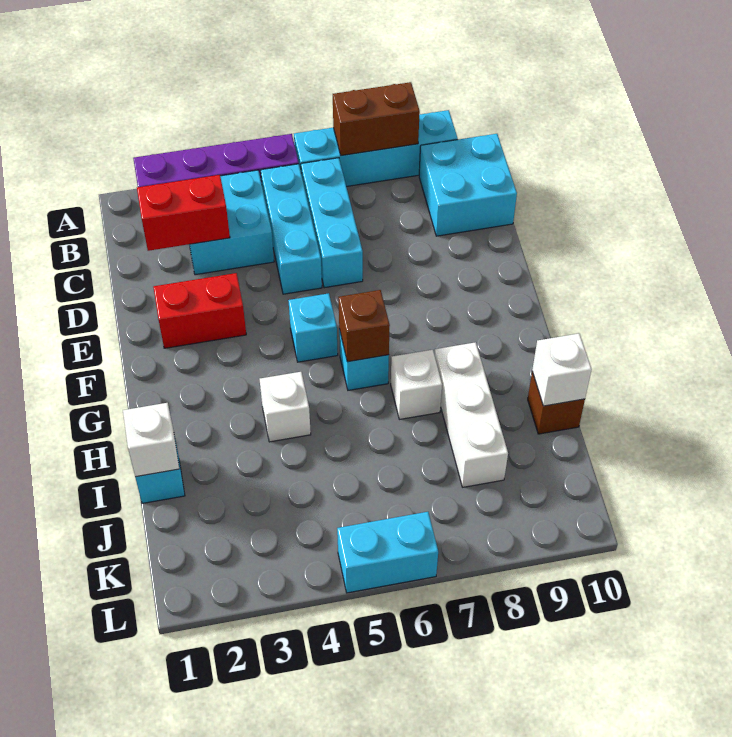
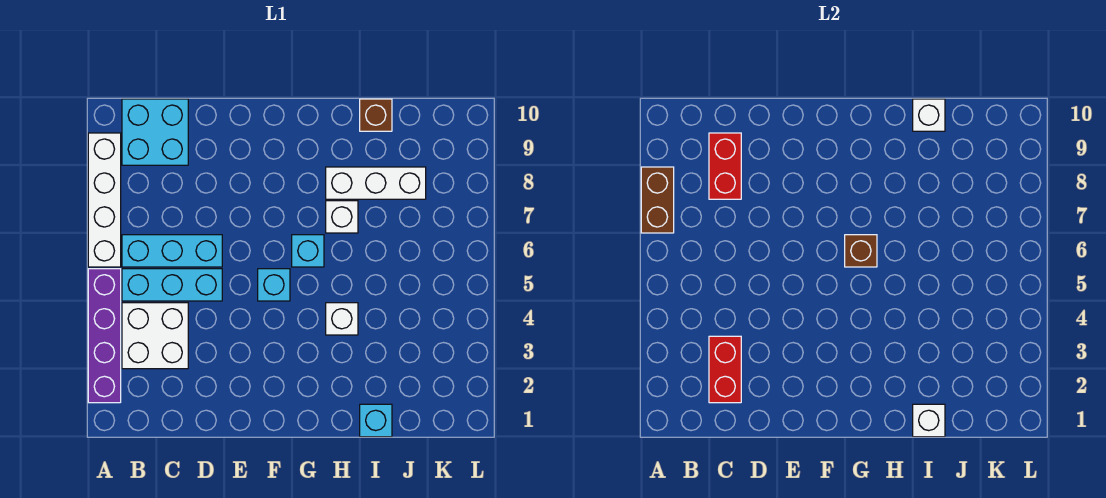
cyan 1x4 brick [294,110,458,187] -> white 1x4 brick [88,133,121,267]
cyan 2x2 brick [189,170,274,275] -> white 2x2 brick [122,303,188,369]
red 1x2 brick [153,273,246,348] -> red 1x2 brick moved to [709,133,741,199]
cyan 1x2 brick [337,512,438,593] -> none

